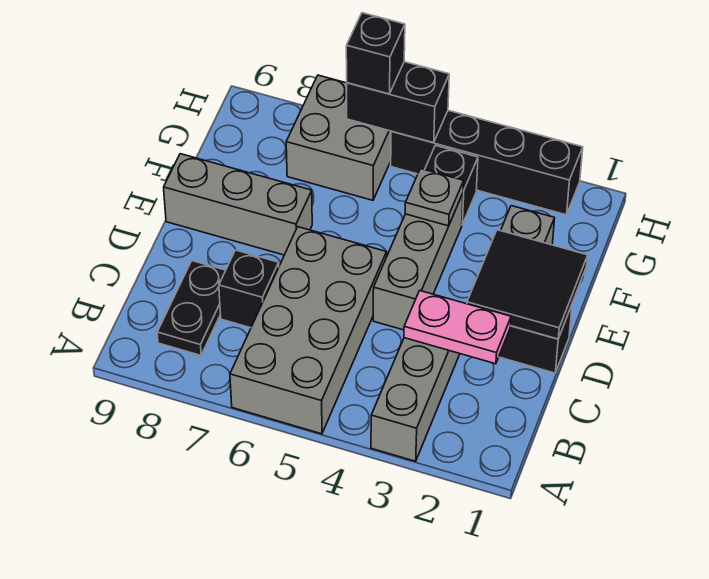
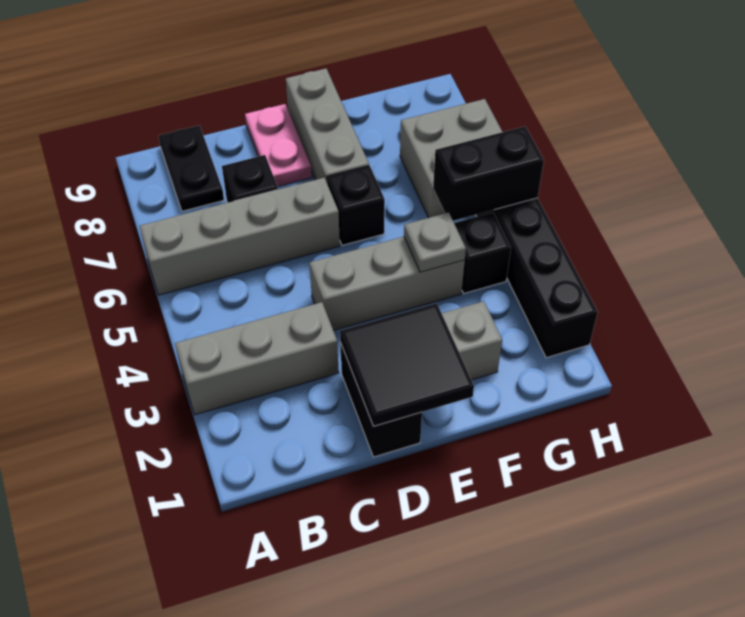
grey 2x4 brick [230,227,387,434] -> grey 1x4 brick [140,178,340,295]
black 1x2 plate [157,261,226,355] -> black 1x2 plate turned to [158,125,224,211]
pink 1x2 plate [404,291,511,364] -> pink 1x2 plate moved to [245,104,312,186]
black 1x2 brick [347,62,449,143] -> black 1x2 brick turned to [433,126,544,221]
black 1x1 brick [346,13,405,94] -> black 1x1 brick moved to [327,166,385,245]

